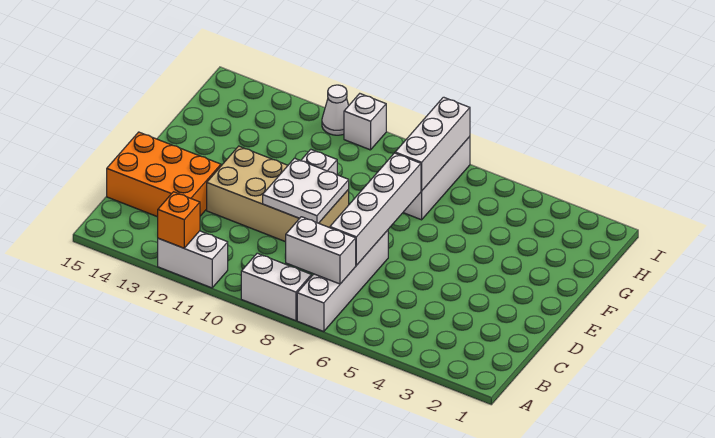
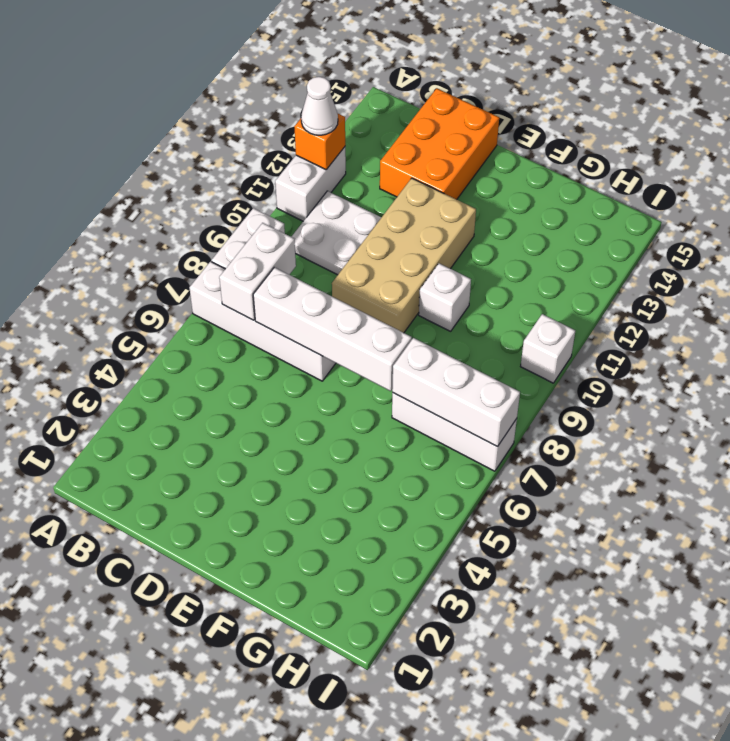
white 2x2 plate [263,158,349,223] -> white 2x2 plate moved to [291,191,381,275]
white 1x1 cone [322,85,349,135] -> white 1x1 cone moved to [301,77,338,135]

